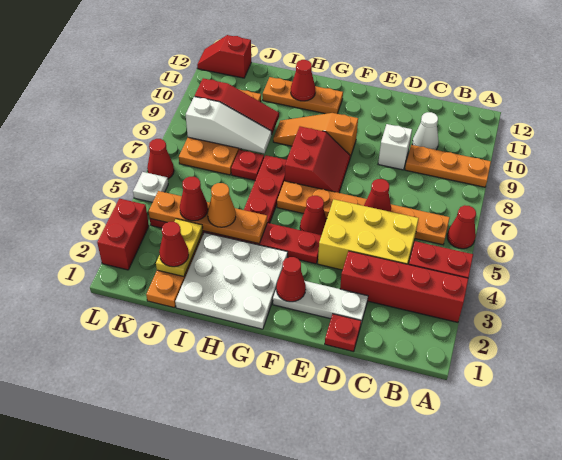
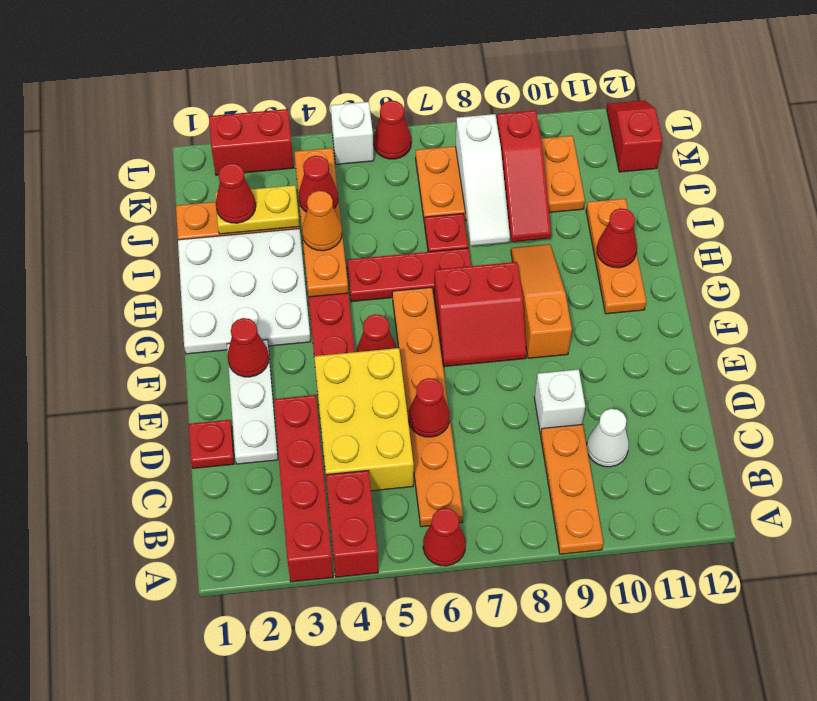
white 1x1 plate [133,172,168,202] -> white 1x1 brick [331,102,374,164]

